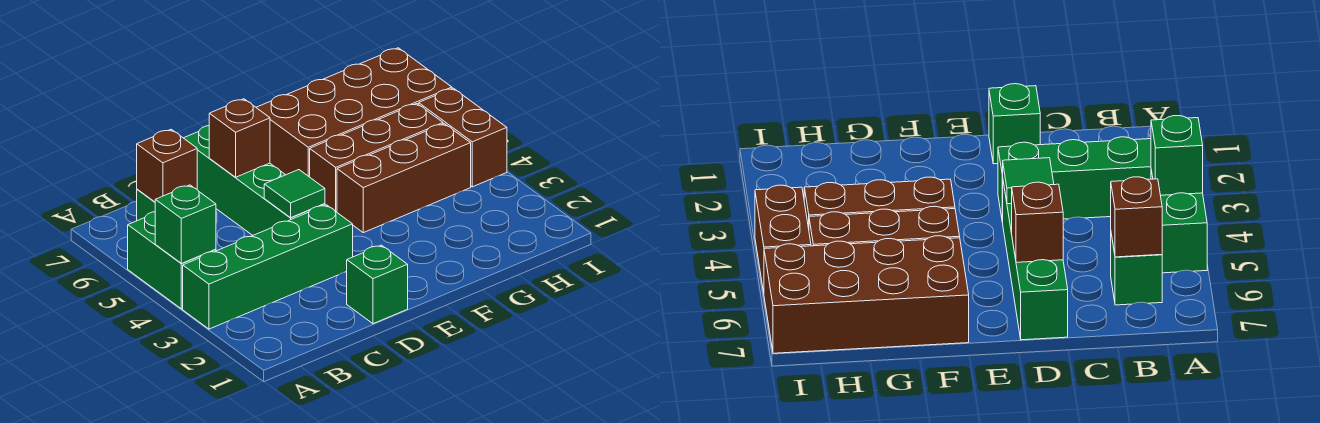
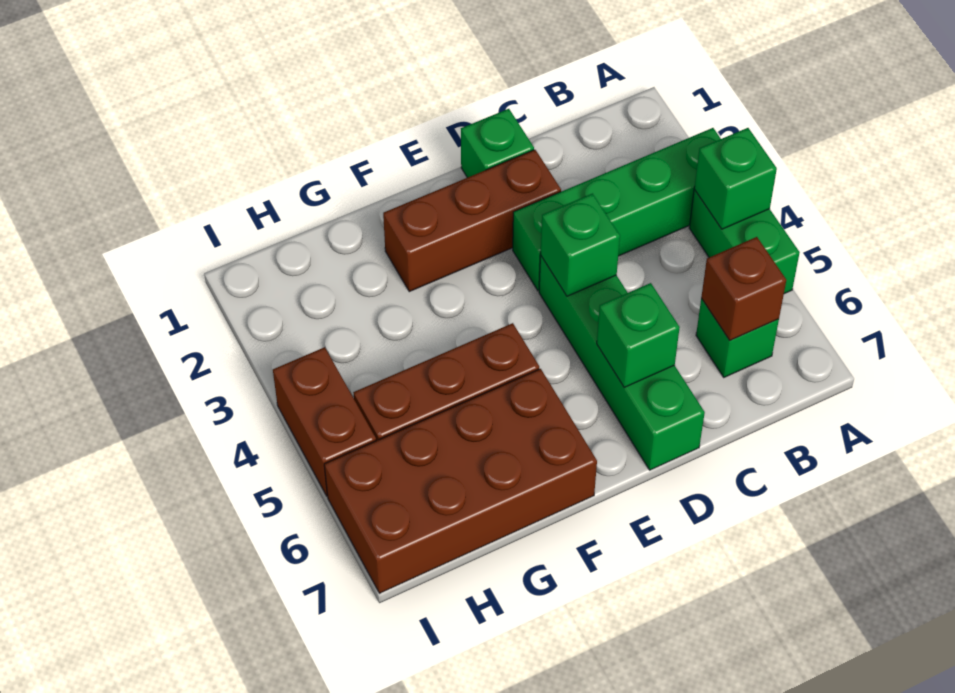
green 1x1 tile [264,170,325,218] -> green 1x1 brick [541,194,620,296]
brown 1x1 brick [209,99,270,177] -> green 1x1 brick [597,283,680,387]
brown 1x3 brick [337,124,471,233] -> brown 1x3 brick moved to [383,150,561,292]

